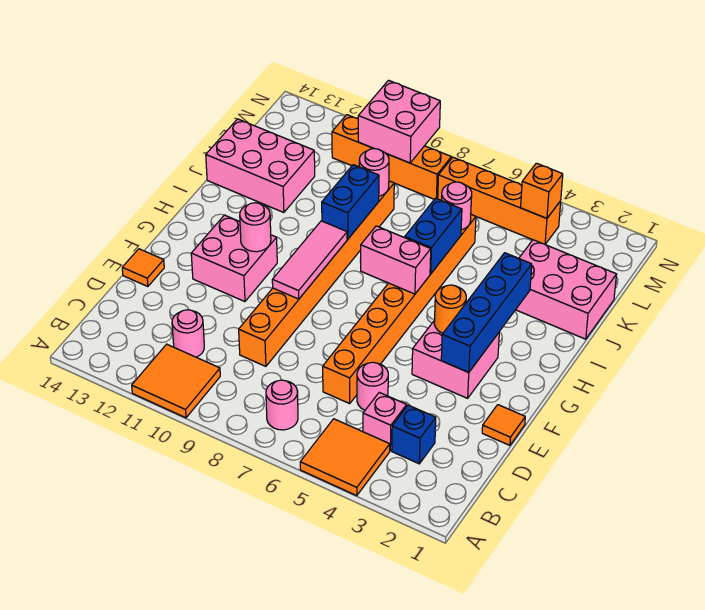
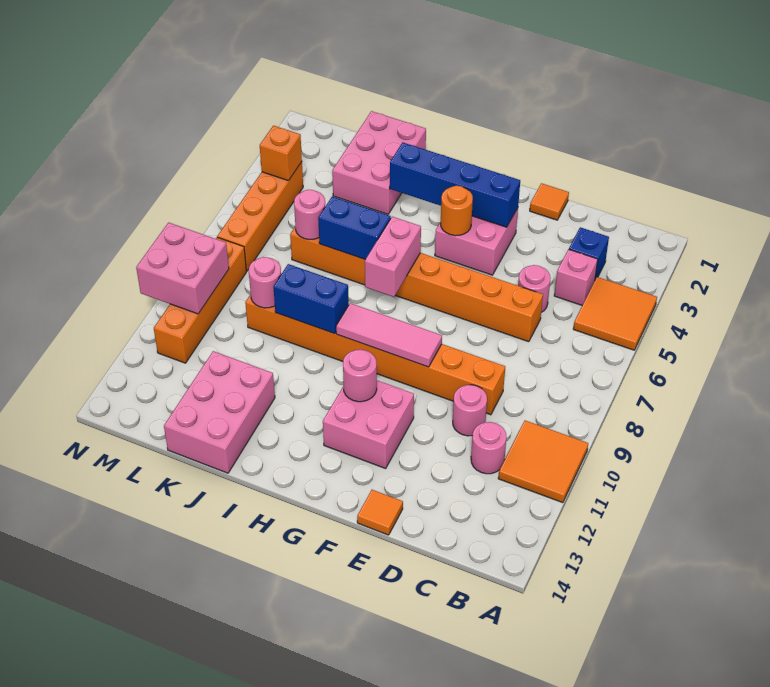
pink 1x1 round brick [266,380,298,430] -> pink 1x1 round brick moved to [453,385,487,436]

